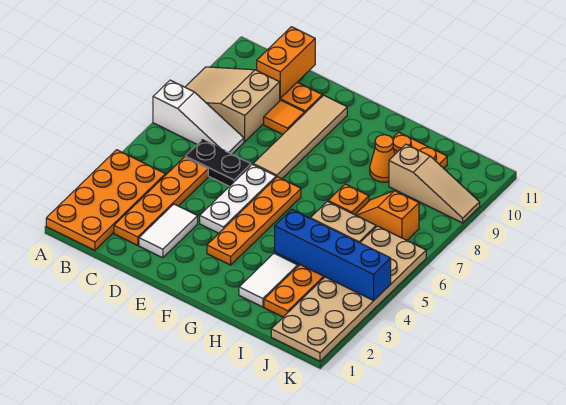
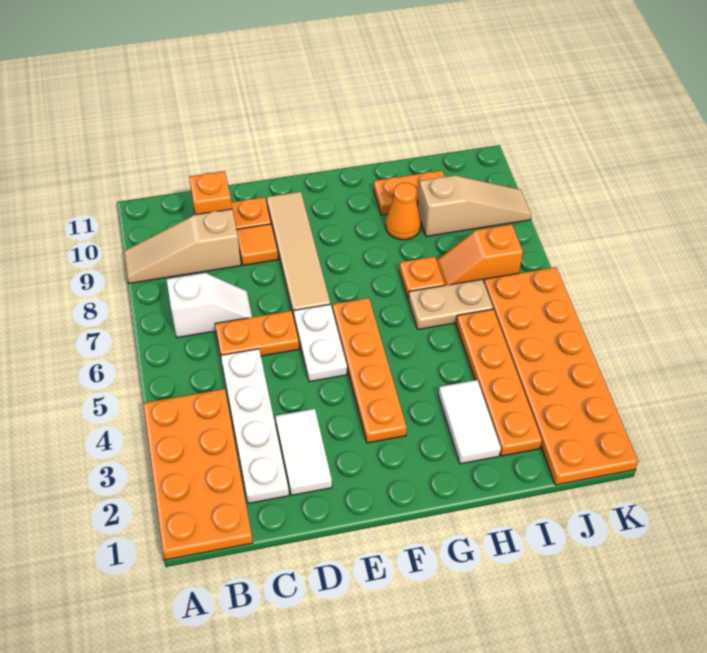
white 1x3 slope [153,80,244,154] -> white 1x2 slope [166,273,252,338]
tan 2x3 slope [185,67,280,142] -> tan 1x3 slope [124,209,241,283]
orange 1x4 plate [114,157,208,246] -> white 1x4 plate [221,349,289,503]
black 1x2 plate [185,140,251,186] -> orange 1x2 plate [215,311,299,356]
orange 1x2 brick [257,27,315,98] -> orange 1x1 brick [189,171,232,215]
white 1x3 plate [200,164,276,233] -> white 1x2 plate [294,304,347,382]
blue 1x4 brick [275,209,391,301] -> none
tan 2x6 plate [271,226,426,361] -> orange 2x6 plate [484,267,638,485]

